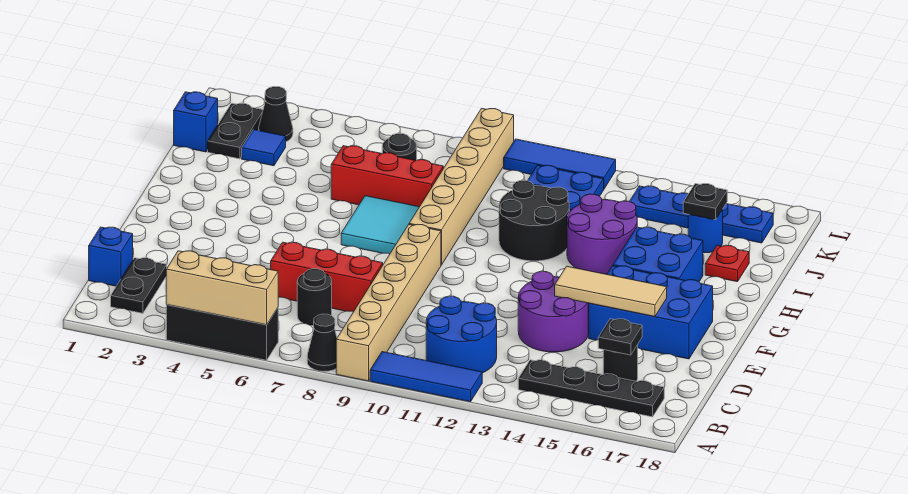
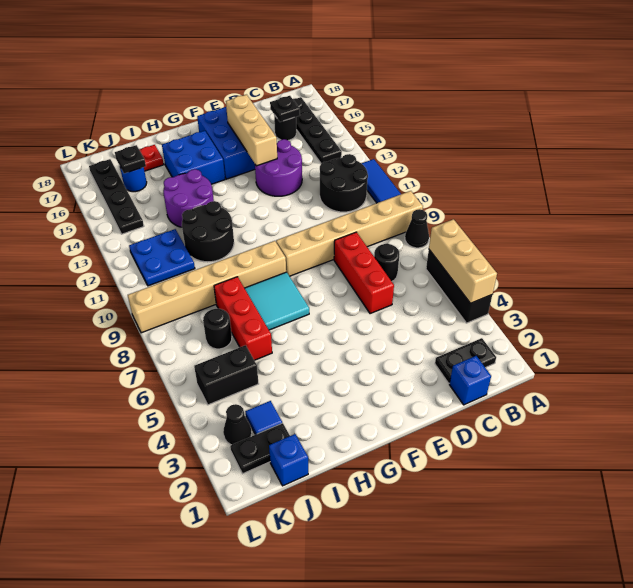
blue 2x2 round brick [426,296,497,373] -> black 2x2 round brick [320,154,368,212]
tan 1x3 tile [555,266,667,316] -> tan 1x3 brick [226,95,277,166]
none -> black 1x2 brick [194,345,259,405]
blue 1x4 plate [630,186,773,243] -> black 1x4 plate [89,159,144,234]
blue 1x3 tile [504,139,616,189] -> none

